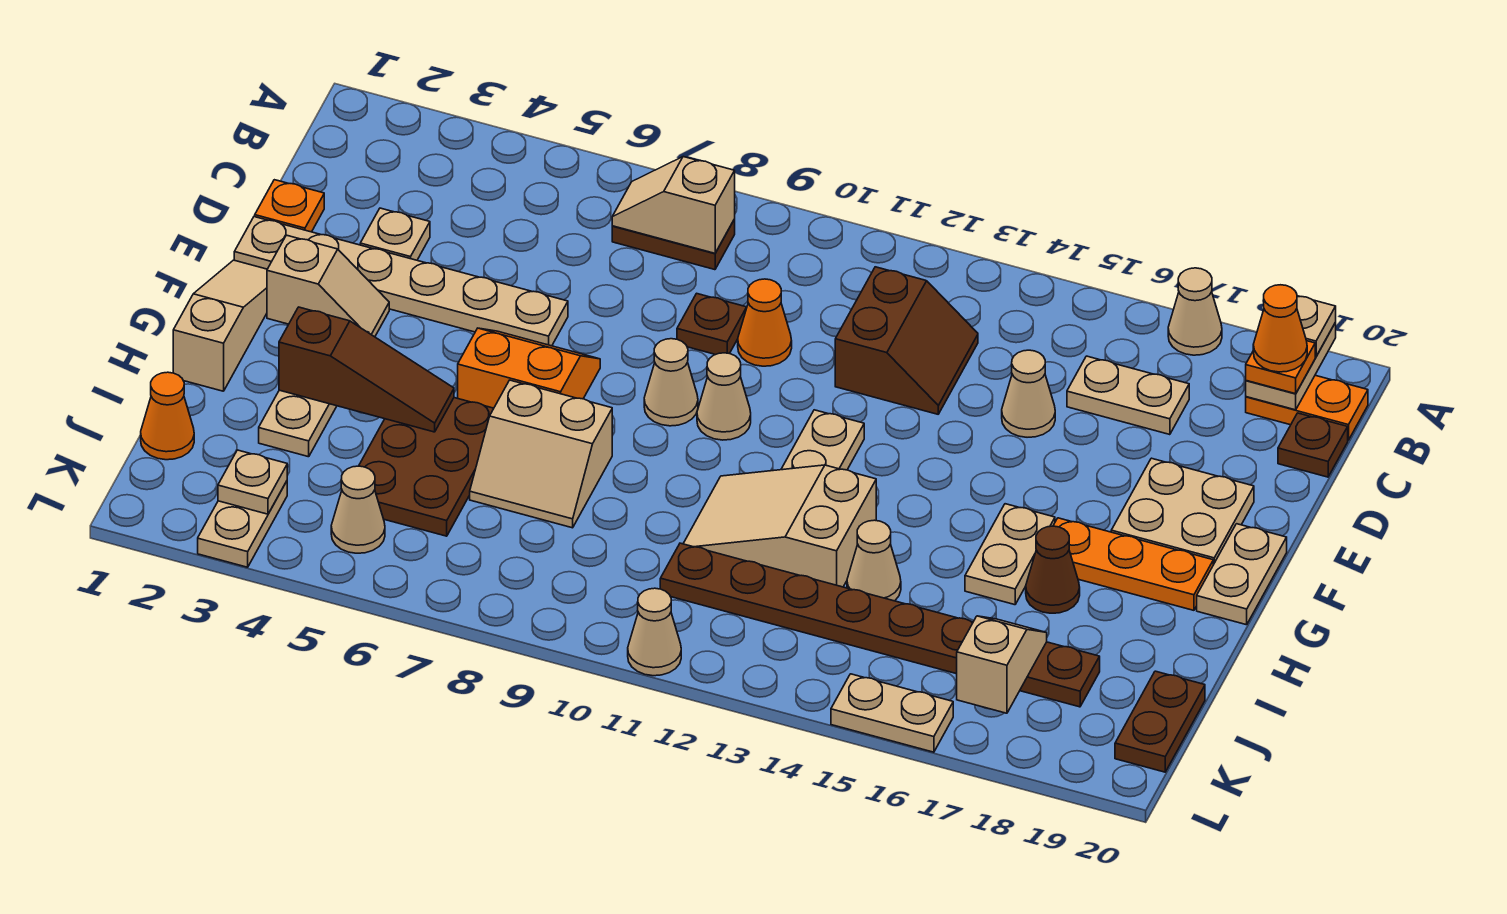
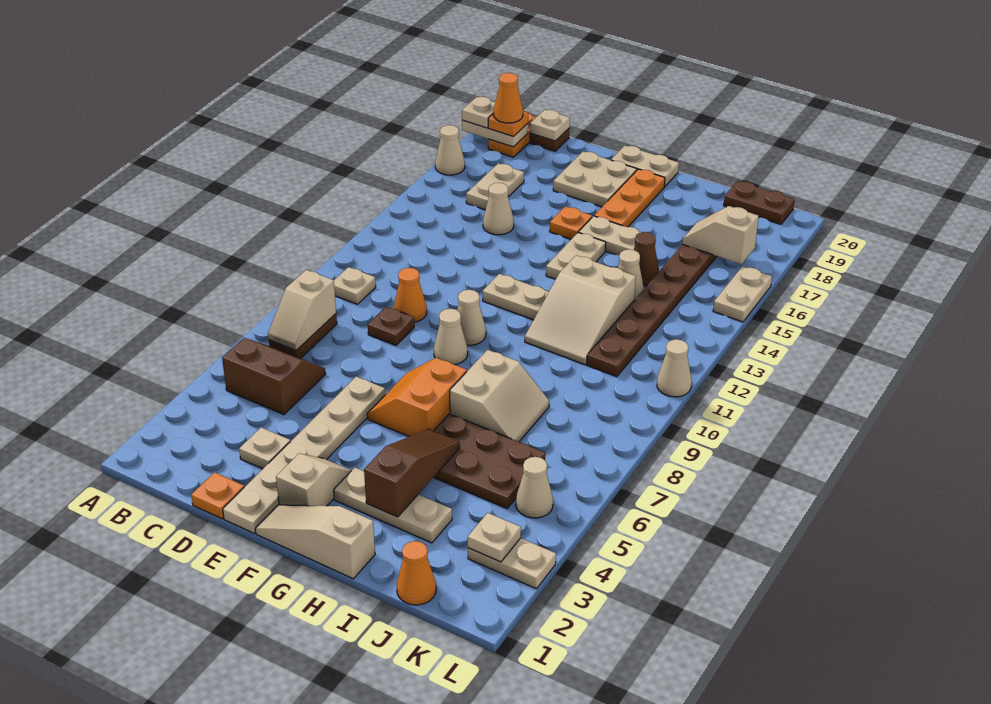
none -> tan 1x1 plate [334,267,376,304]
brown 2x2 slope [835,267,978,414] -> brown 2x2 slope moved to [222,338,326,415]
none -> tan 1x1 plate [530,110,570,141]
none -> orange 1x1 plate [550,206,592,239]
none -> tan 1x2 plate [546,232,606,279]
brown 1x1 cone [1026,526,1080,613] -> brown 1x1 cone moved to [634,232,659,286]

